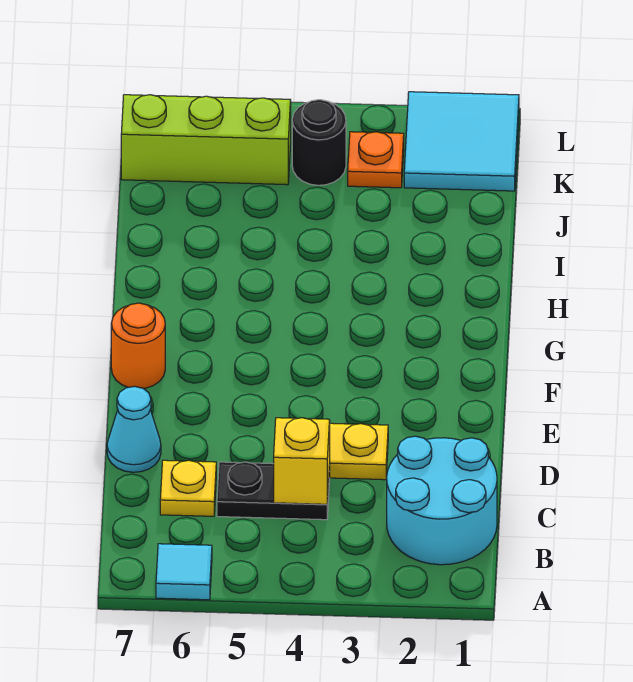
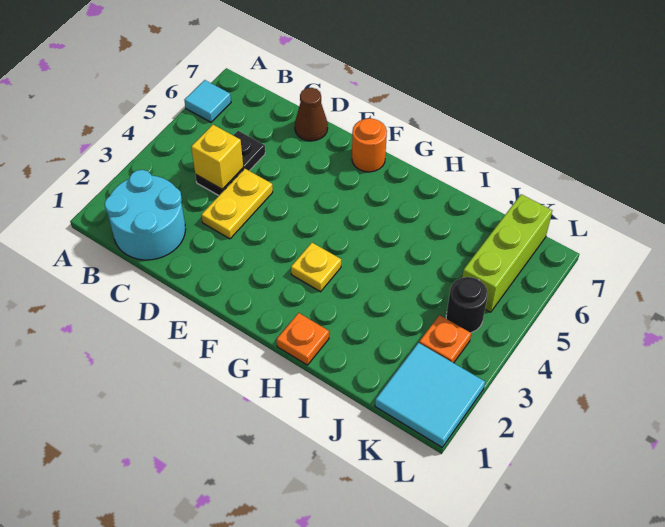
yellow 1x1 plate [160,460,216,516] -> yellow 1x1 plate moved to [291,243,341,292]
cyan 1x1 cone [107,386,161,472] -> brown 1x1 cone [295,88,328,141]
none -> orange 1x1 plate [277,313,329,365]

